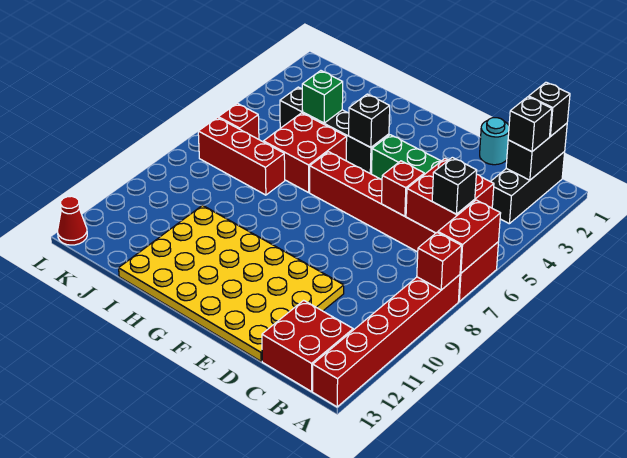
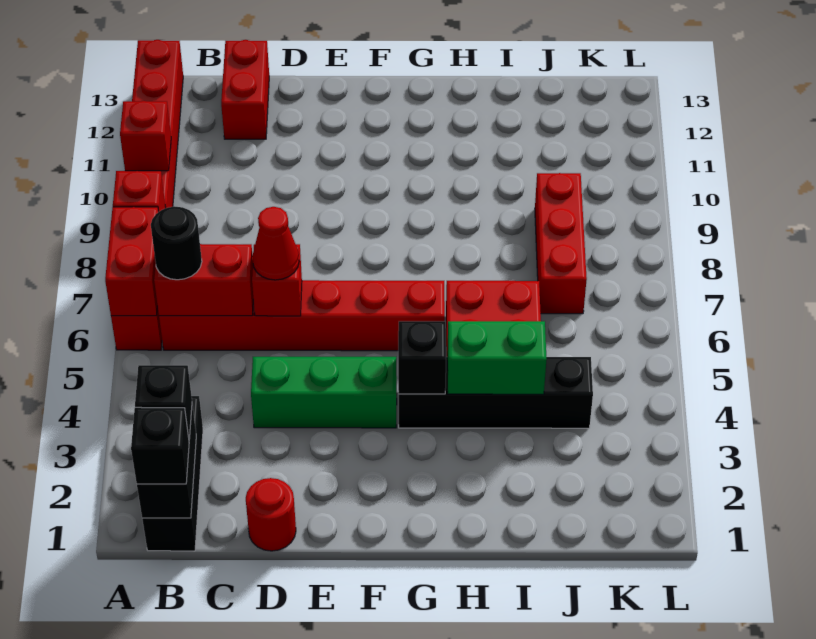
red 2x2 brick [406,159,494,233] -> red 1x2 brick [154,244,253,316]
black 1x1 brick [432,157,477,214] -> black 1x1 round brick [151,206,202,280]
red 2x2 brick [262,300,353,392] -> red 1x2 brick [221,40,269,139]
cyan 1x1 round brick [480,118,509,165] -> red 1x1 round brick [246,478,296,551]
yellow 4x6 plate [119,205,344,361] -> none
green 1x1 brick [302,71,343,123] -> green 1x2 brick [447,321,546,394]
red 1x3 brick [198,117,285,195] -> red 1x3 brick turned to [535,173,587,314]
red 1x1 brick [218,103,259,139] -> red 1x1 brick moved to [120,101,171,171]
red 1x1 cone [58,196,87,245] -> red 1x1 cone moved to [252,207,299,280]

